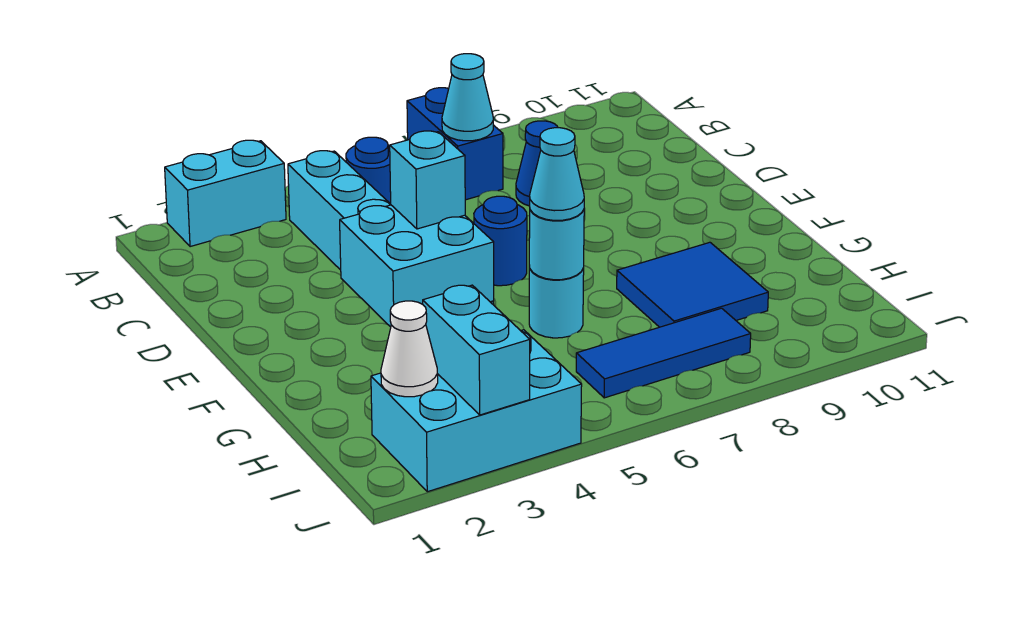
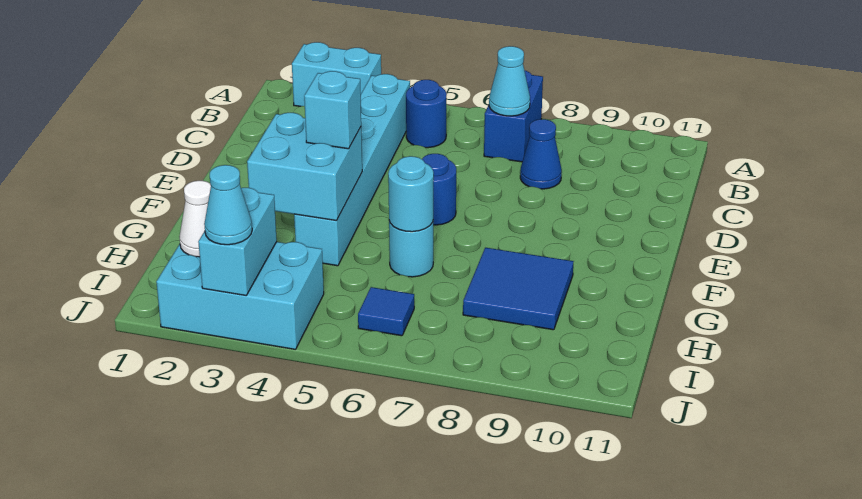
cyan 1x1 cone [530,128,584,220] -> cyan 1x1 cone moved to [204,165,252,245]
blue 1x3 tile [576,308,751,398] -> blue 1x1 tile [358,287,414,336]

